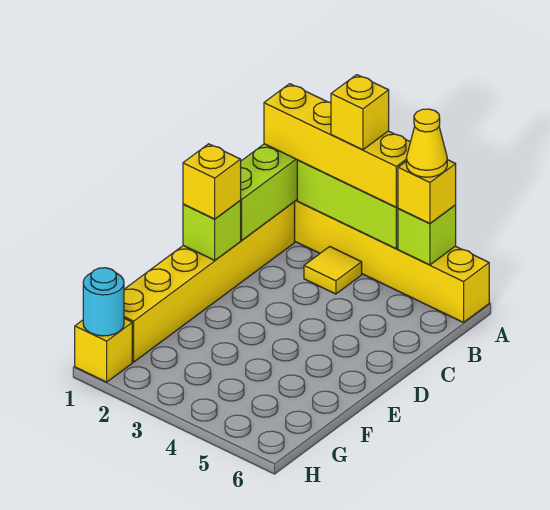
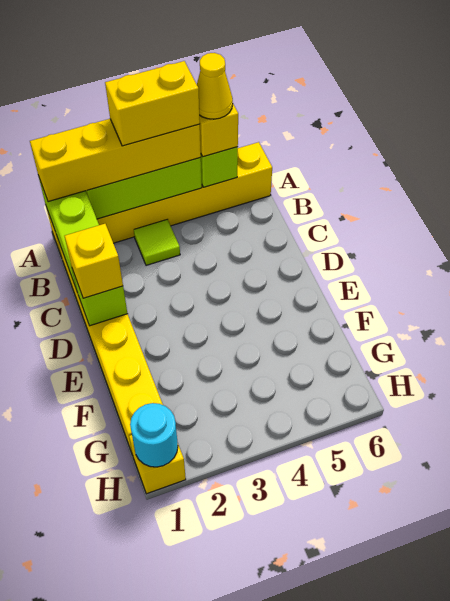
yellow 1x1 brick [331,75,389,150] -> yellow 1x2 brick [105,61,200,146]
yellow 1x1 tile [304,247,362,294] -> lime 1x1 tile [134,219,180,265]

